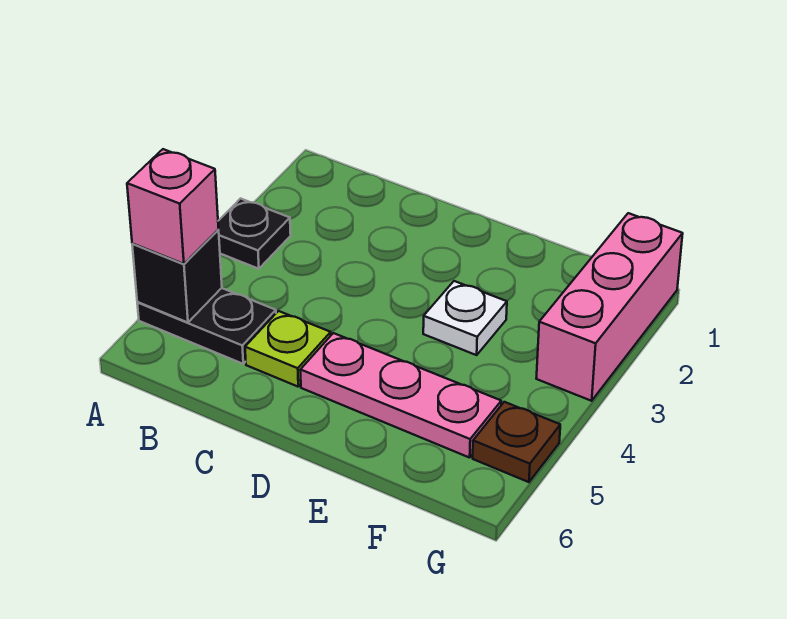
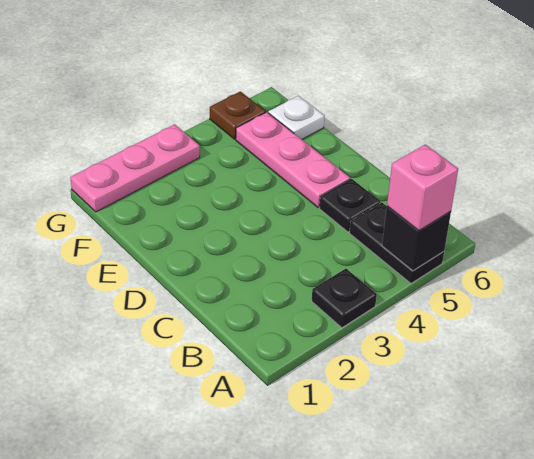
lime 1x1 plate [245,311,331,387] -> black 1x1 plate [320,179,380,232]
white 1x1 plate [423,281,507,355] -> white 1x1 plate moved to [268,96,324,139]
pink 1x3 brick [536,213,683,401] -> pink 1x3 plate [70,124,200,212]

